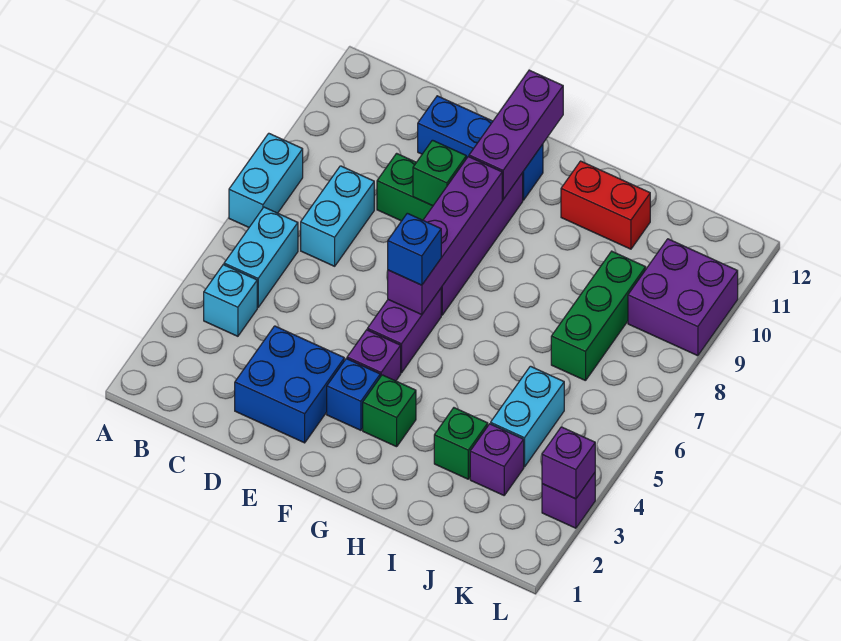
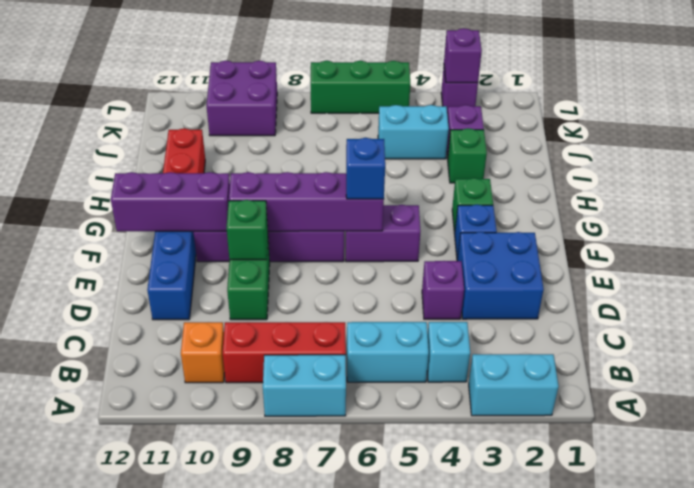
none -> red 1x3 brick [223,322,346,383]
none -> orange 1x1 brick [181,322,225,383]
cyan 1x2 brick [301,166,374,266] -> cyan 1x2 brick moved to [469,354,559,416]
purple 1x1 brick [347,330,401,381] -> purple 1x1 brick moved to [422,261,464,319]
green 1x3 brick [551,251,646,381] -> green 1x3 brick moved to [311,61,410,113]

